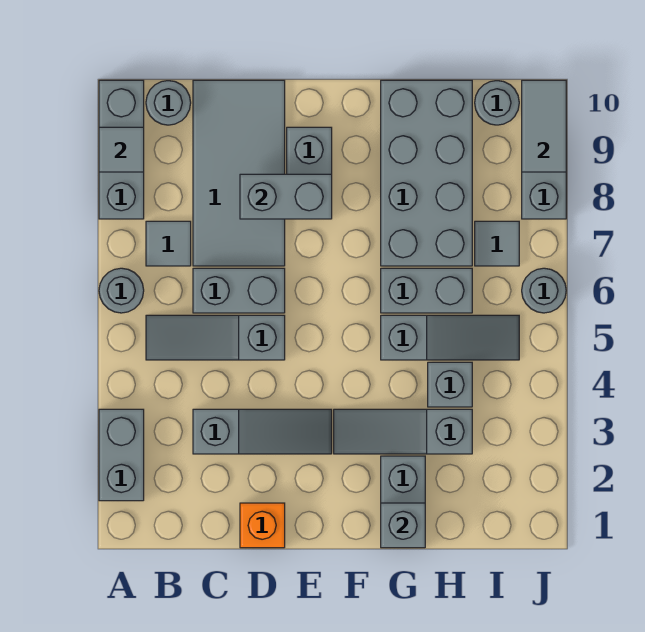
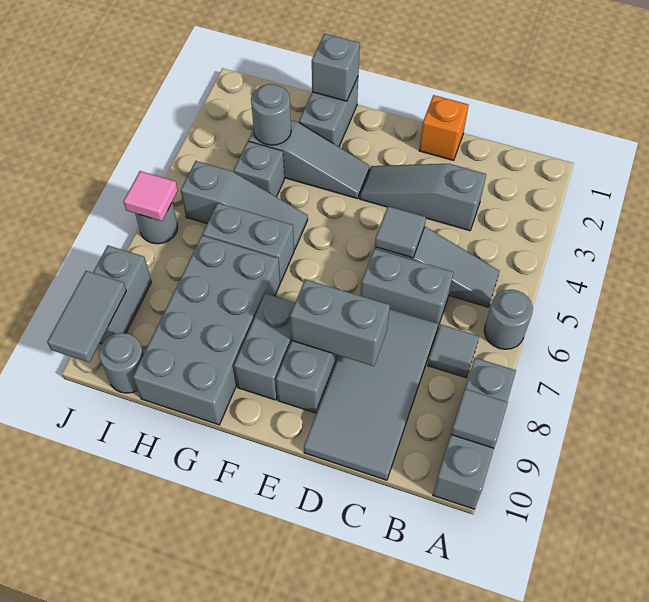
grey 1x2 brick [99,409,144,501] -> grey 1x2 brick moved to [234,294,295,400]
grey 1x1 round brick [146,81,191,125] -> grey 1x1 round brick moved to [251,84,291,145]
grey 1x3 slope [381,315,519,360] -> grey 1x3 slope turned to [181,161,308,250]
grey 1x1 tile [475,221,519,266] -> grey 1x1 tile moved to [375,206,426,258]
none -> pink 1x1 tile [123,171,178,221]

